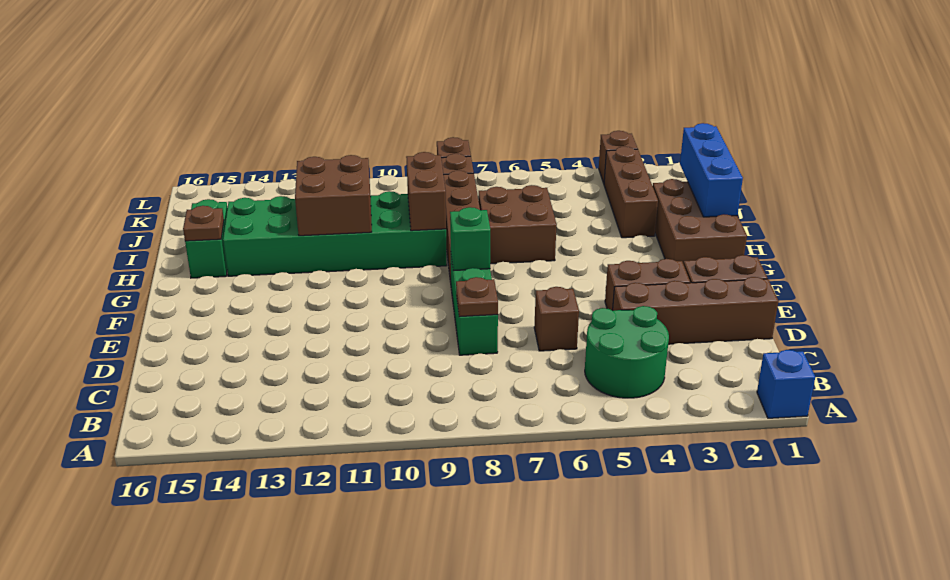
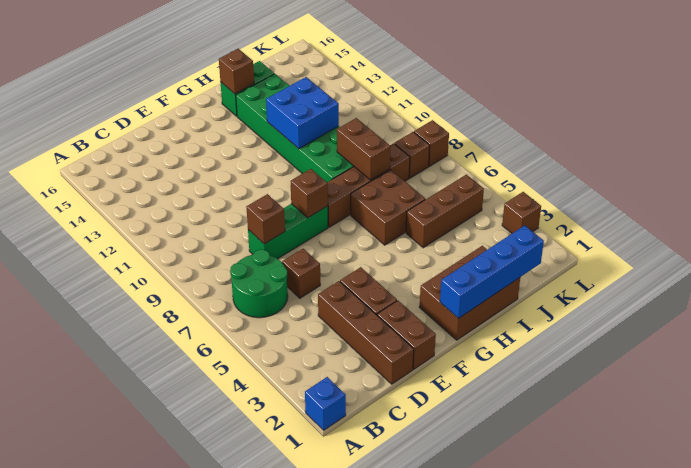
green 2x2 round brick [585,306,669,398] -> green 2x2 round brick moved to [230,250,288,318]
brown 1x1 plate [456,277,498,317] -> brown 1x1 brick [246,194,285,244]
green 1x1 brick [450,207,490,270] -> brown 1x1 brick [290,169,328,218]
blue 1x3 brick [680,123,743,217] -> blue 1x4 brick [440,225,544,318]
brown 1x2 brick [406,152,446,231] -> brown 1x2 brick turned to [337,118,390,180]
brown 2x2 brick [295,155,372,236] -> blue 2x2 brick [266,77,339,149]
brown 1x1 plate [183,206,224,241] -> brown 1x1 brick [219,49,254,94]
brown 1x3 brick [604,147,658,238] -> brown 1x3 brick moved to [406,175,484,248]

